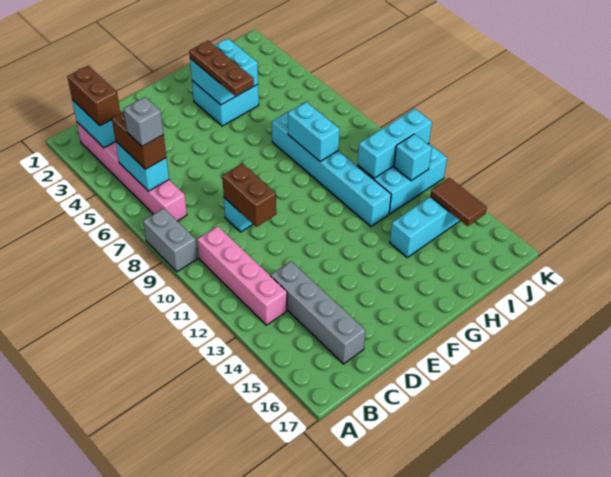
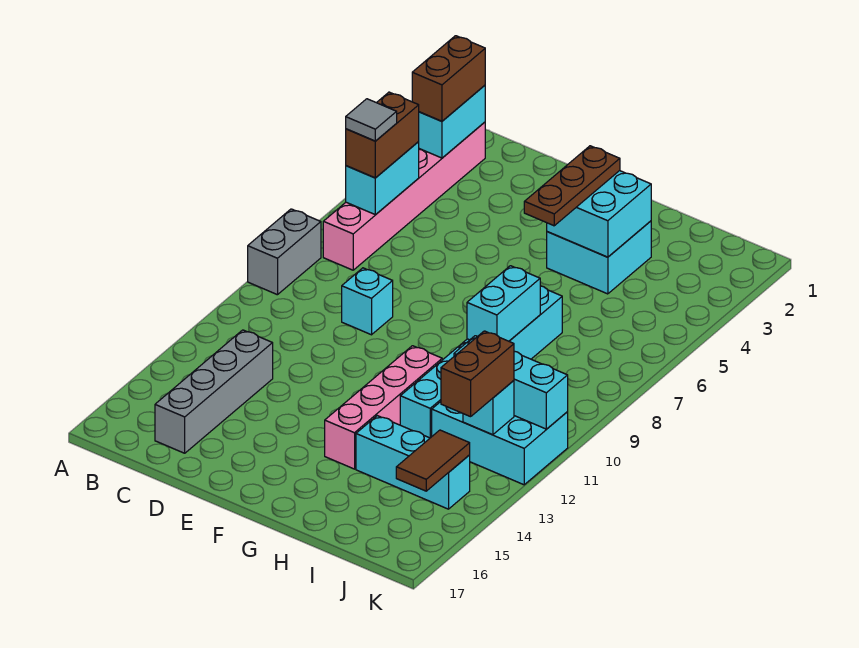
grey 1x1 brick [124,97,164,146] -> grey 1x1 tile [346,99,397,141]
pink 1x4 brick [197,226,287,325] -> pink 1x4 brick moved to [325,346,442,469]
brown 1x2 brick [222,164,276,227] -> brown 1x2 brick moved to [441,331,514,417]

